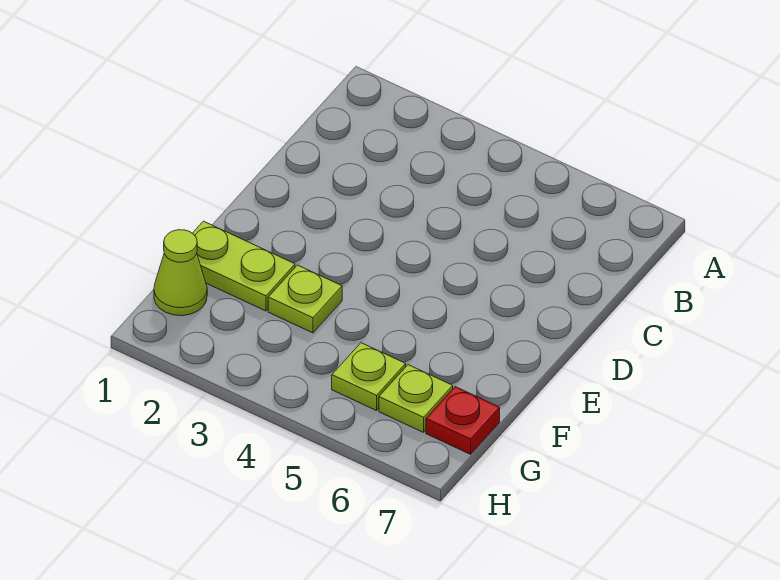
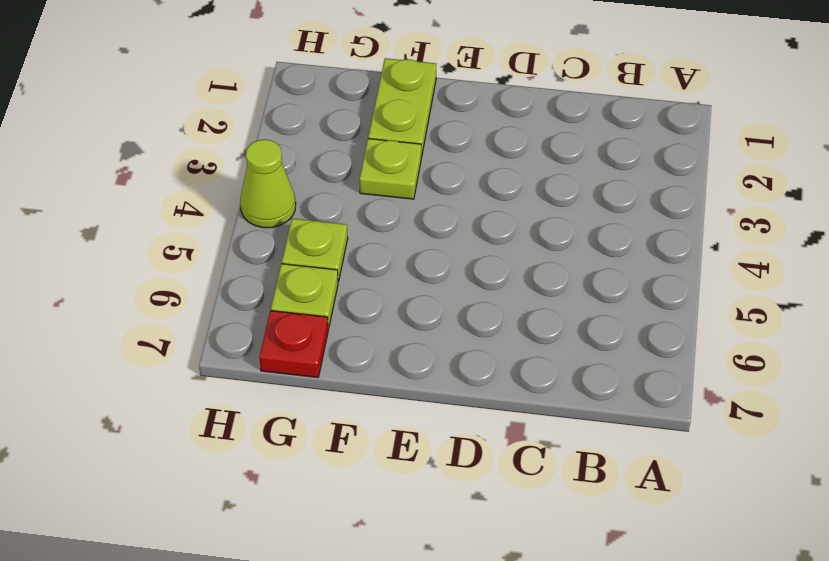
lime 1x1 cone [154,230,207,316] -> lime 1x1 cone moved to [240,139,296,228]

